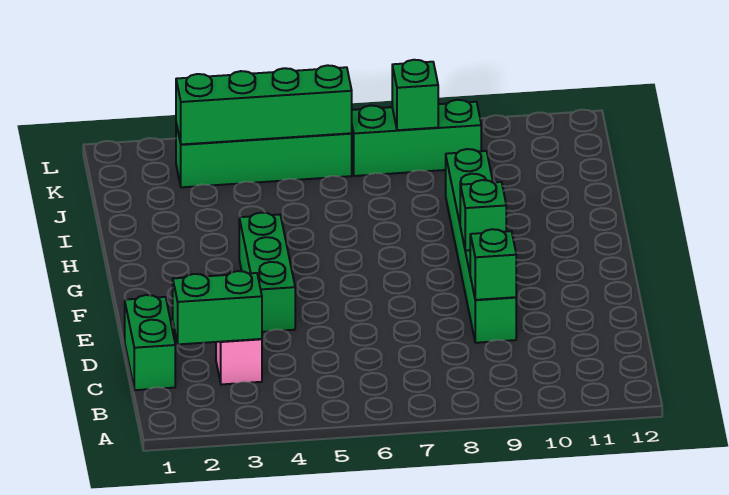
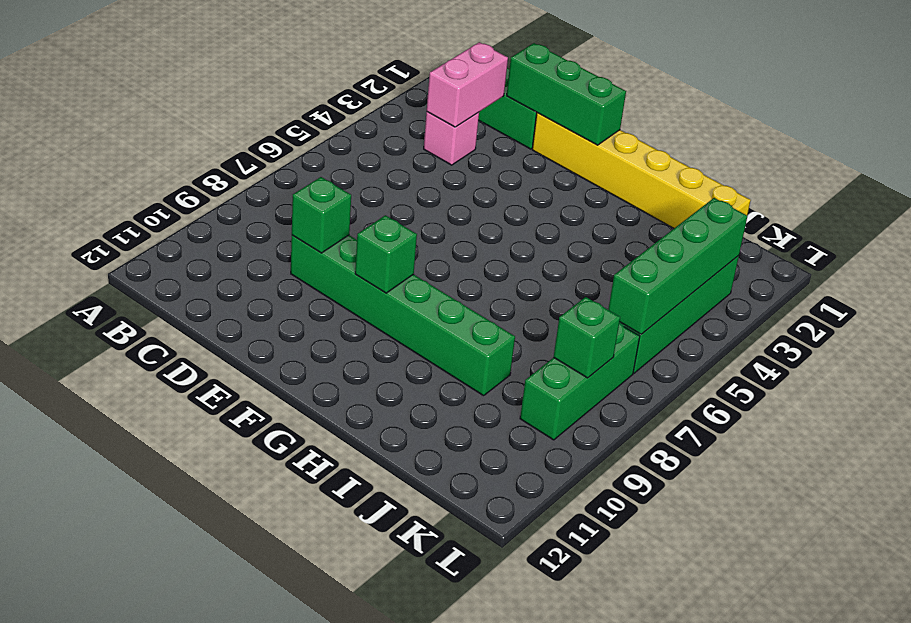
green 1x2 brick [173,271,262,344] -> pink 1x2 brick [427,42,508,127]
none -> yellow 1x6 brick [532,113,751,228]
green 1x3 brick [239,213,295,332] -> green 1x3 brick moved to [507,43,626,145]

